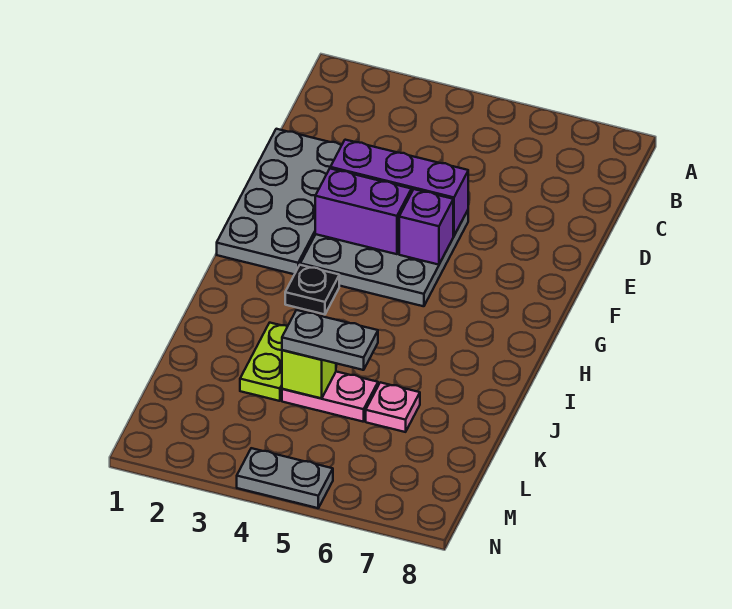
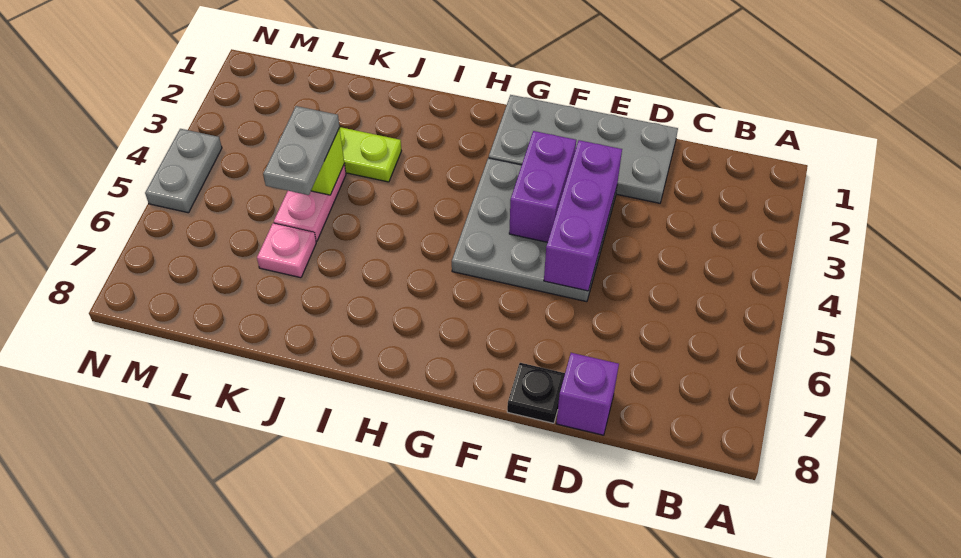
purple 1x1 brick [399,189,453,265] -> purple 1x1 brick moved to [556,353,619,435]
black 1x1 plate [285,265,339,314] -> black 1x1 plate moved to [507,363,565,423]

